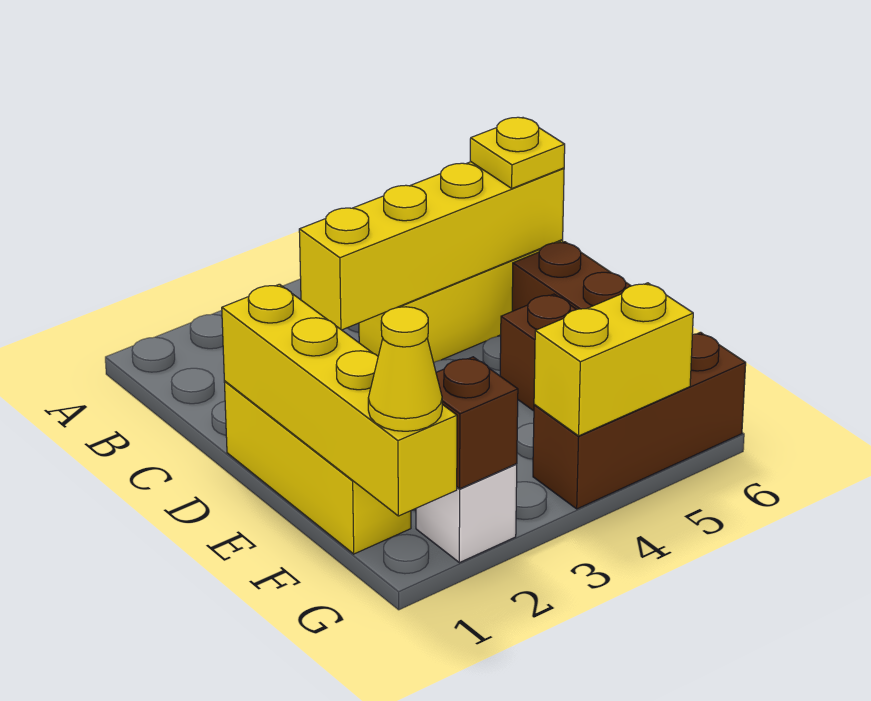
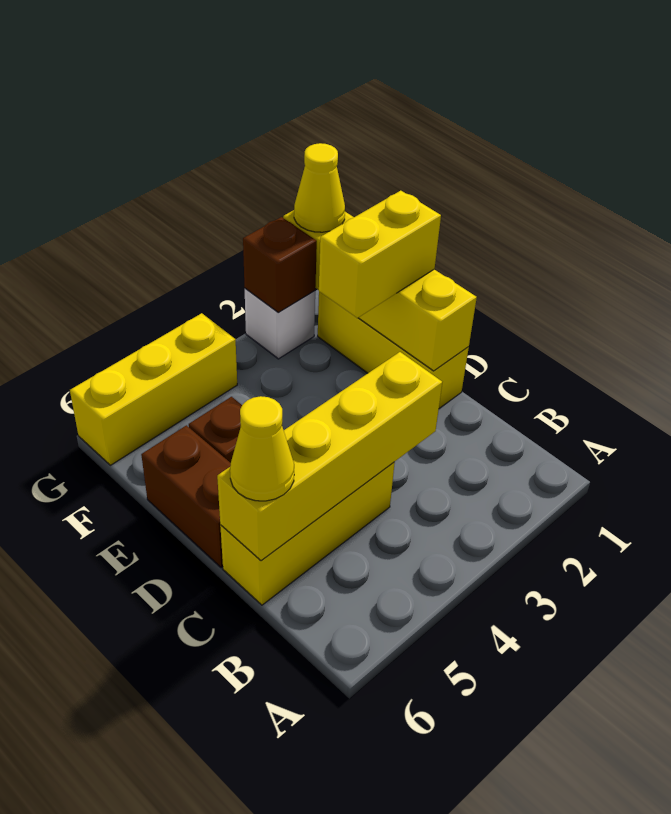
yellow 1x1 plate [470,117,565,188] -> yellow 1x1 cone [230,396,294,501]
brown 1x3 brick [533,332,746,509] -> yellow 1x3 brick [70,313,237,465]
yellow 1x2 brick [534,283,693,436] -> yellow 1x2 brick moved to [319,191,441,318]

